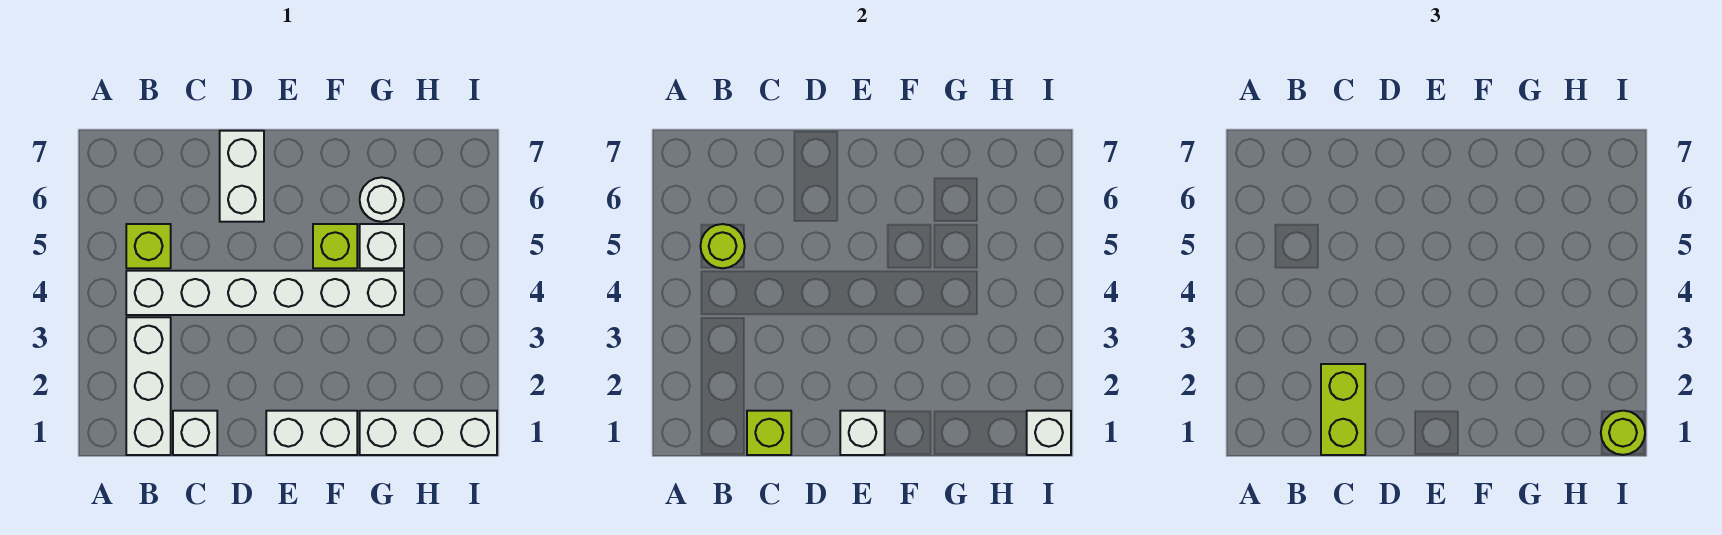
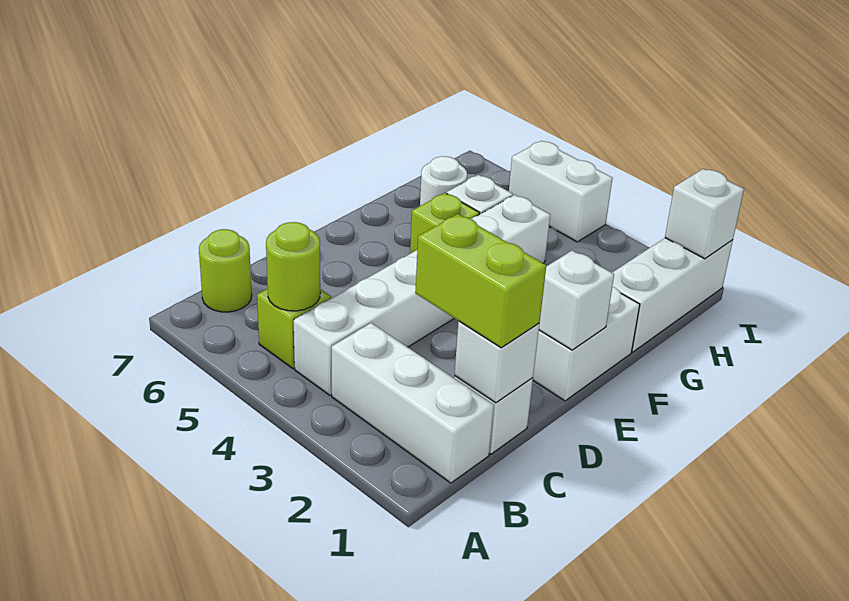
lime 1x1 brick [747,411,791,455] -> white 1x1 brick [455,321,539,403]
white 1x2 brick [220,131,264,222] -> white 1x2 brick moved to [509,141,613,242]
lime 1x1 round brick [1601,411,1645,455] -> lime 1x1 round brick moved to [199,229,252,312]

